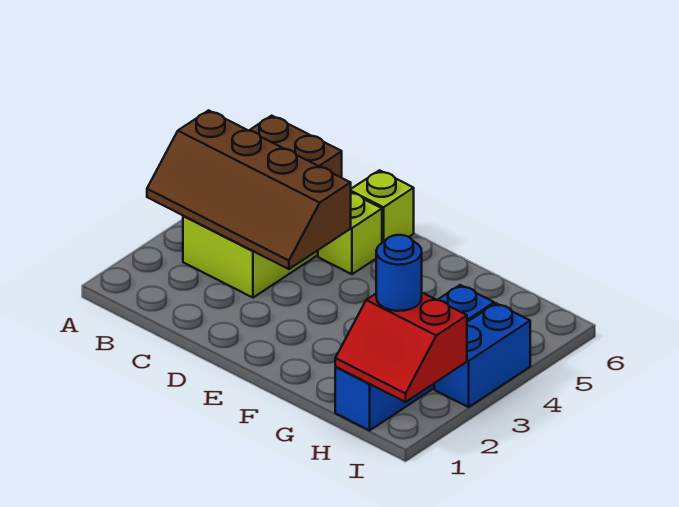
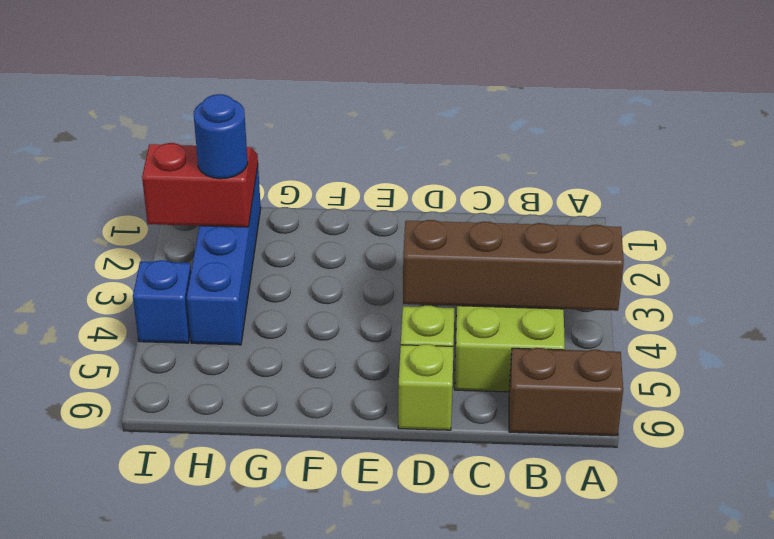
blue 1x2 brick [434,303,530,407] -> blue 1x1 brick [133,260,191,343]

